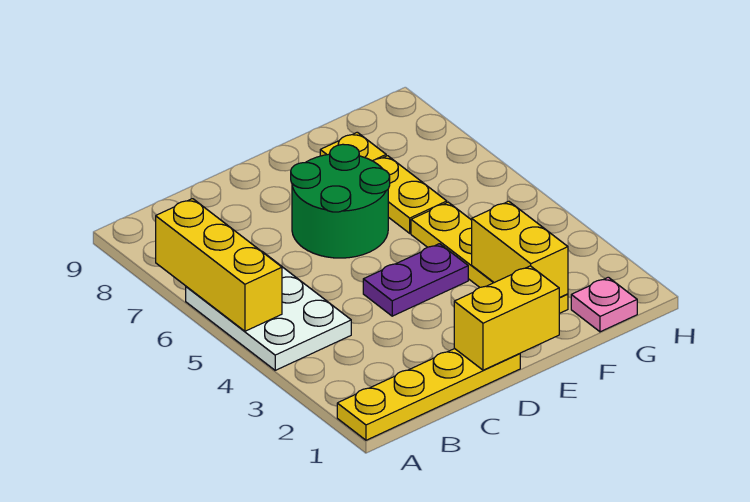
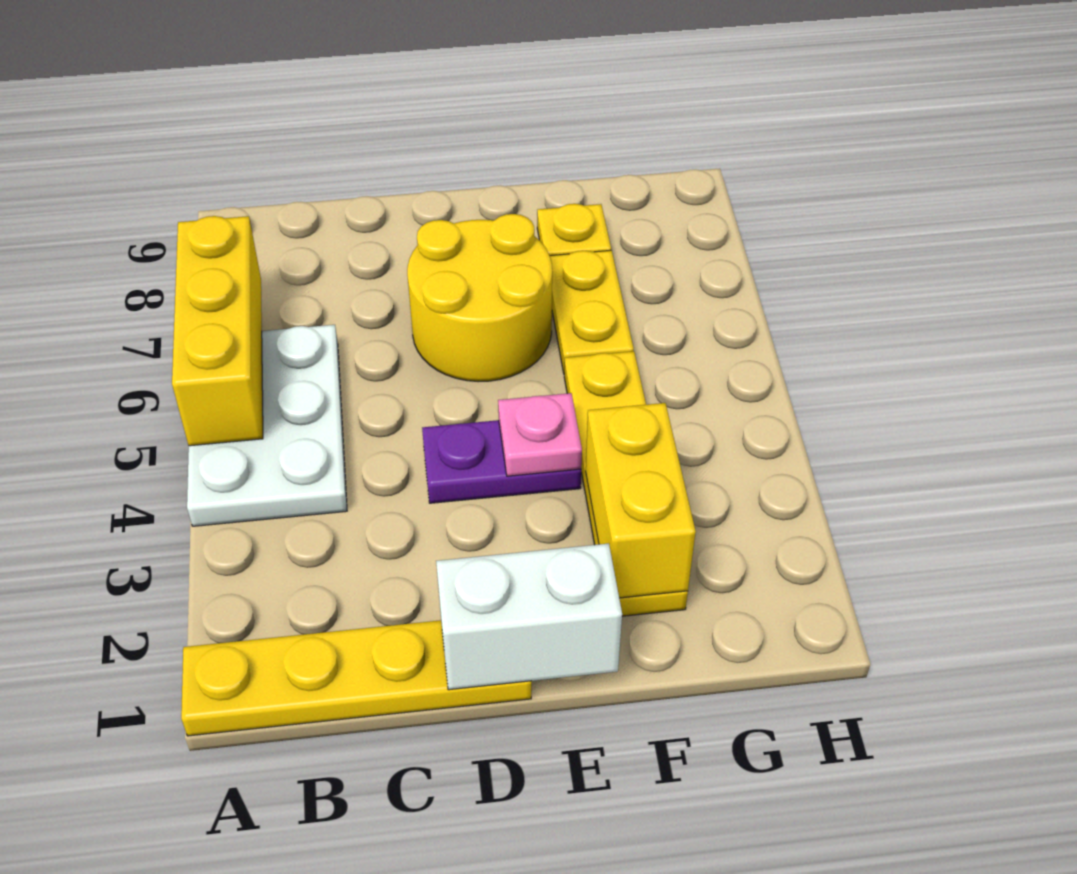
yellow 1x2 brick [454,266,559,370] -> white 1x2 brick [436,543,622,690]
green 2x2 round brick [291,144,390,258] -> yellow 2x2 round brick [407,214,552,382]
pink 1x1 plate [571,277,637,332] -> pink 1x1 plate moved to [498,393,582,476]

